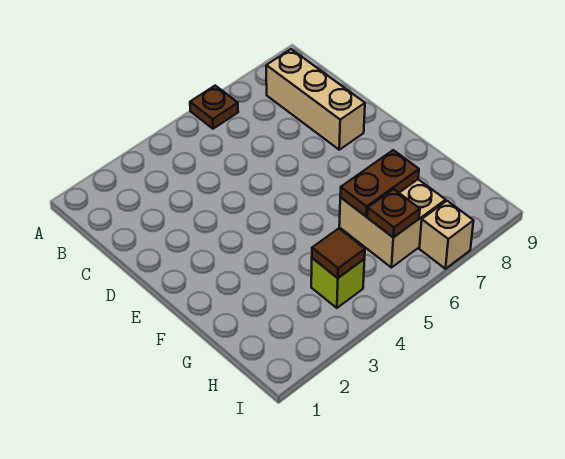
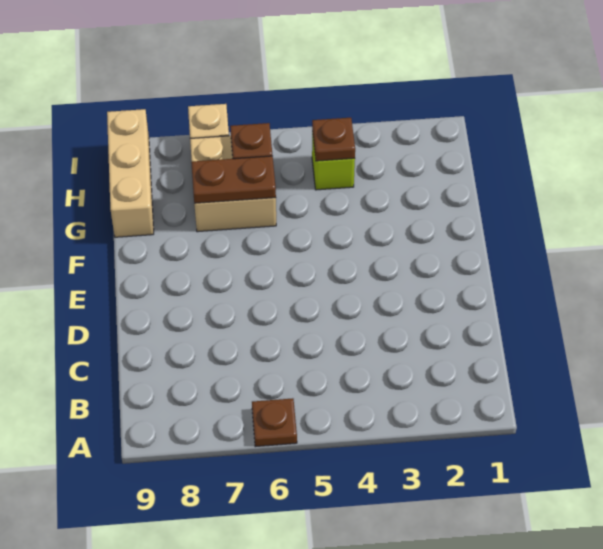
tan 1x3 brick [266,49,365,150] -> tan 1x3 brick moved to [107,109,154,237]
brown 1x1 tile [312,229,365,278] -> brown 1x1 plate [312,118,355,161]

